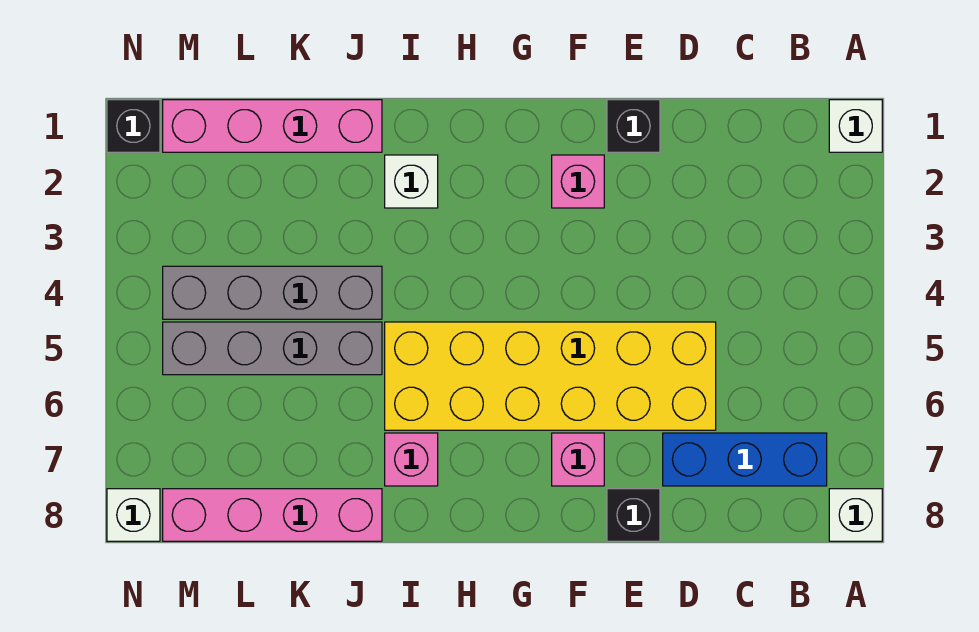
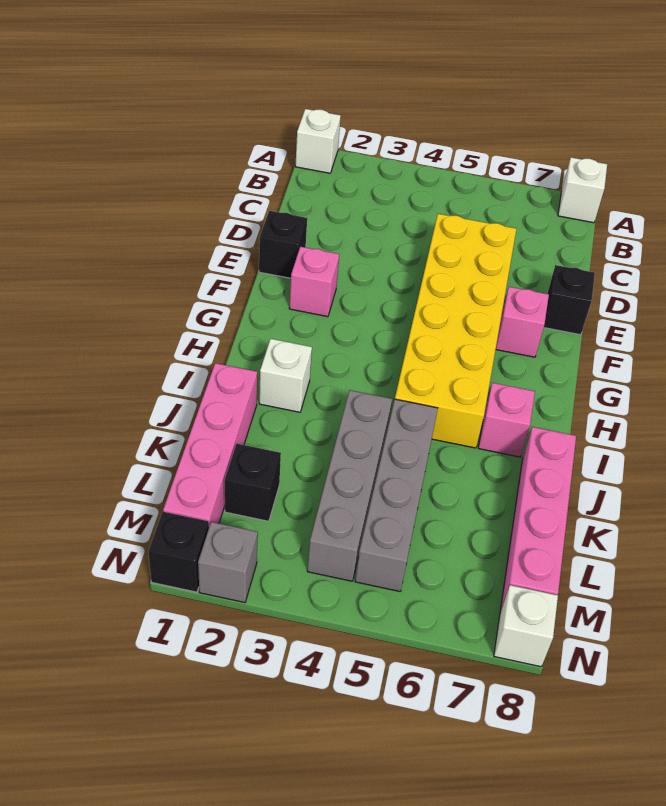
blue 1x3 brick [663,433,827,486] -> none
none -> black 1x1 brick [225,444,281,521]
none -> grey 1x1 brick [198,522,258,603]

